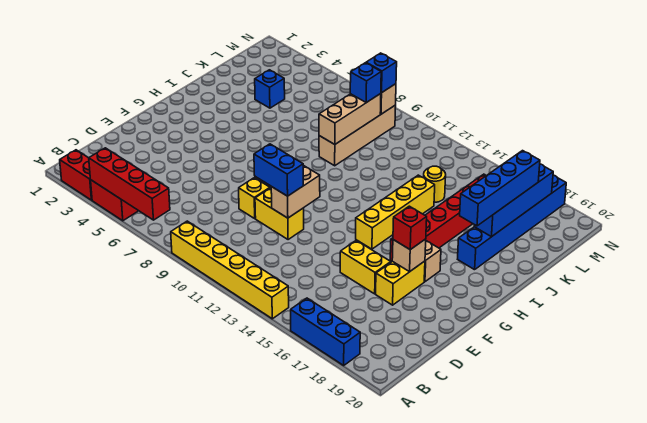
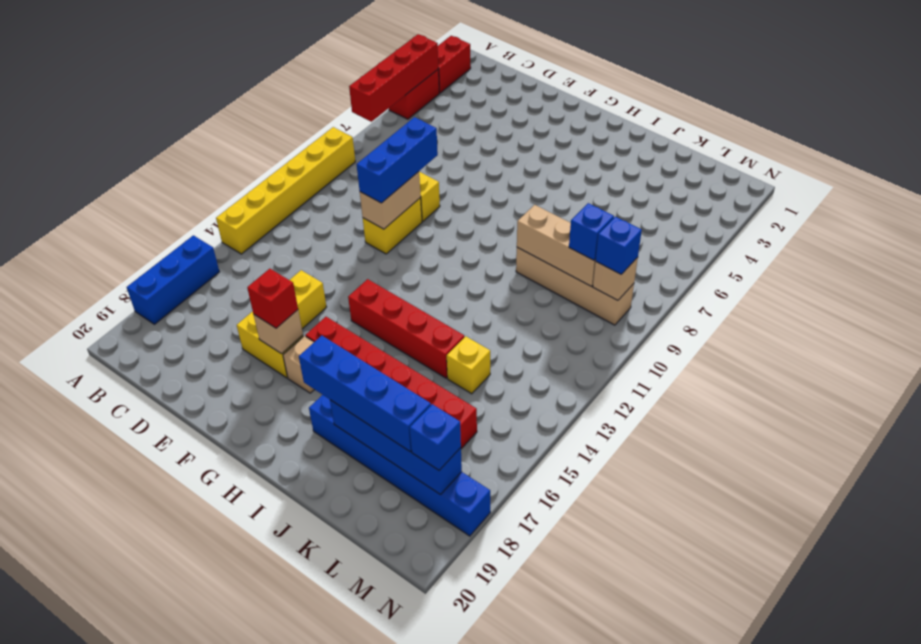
blue 1x2 brick [254,144,303,196] -> blue 1x3 brick [357,117,438,203]
tan 1x2 brick [271,166,320,218] -> tan 1x2 brick turned to [360,172,421,229]
yellow 1x4 brick [356,175,435,249] -> red 1x4 brick [348,279,464,378]
blue 1x1 brick [255,70,285,108] -> blue 1x1 brick moved to [410,404,461,470]
yellow 1x1 round brick [423,166,446,202] -> yellow 1x1 brick [447,336,490,394]

